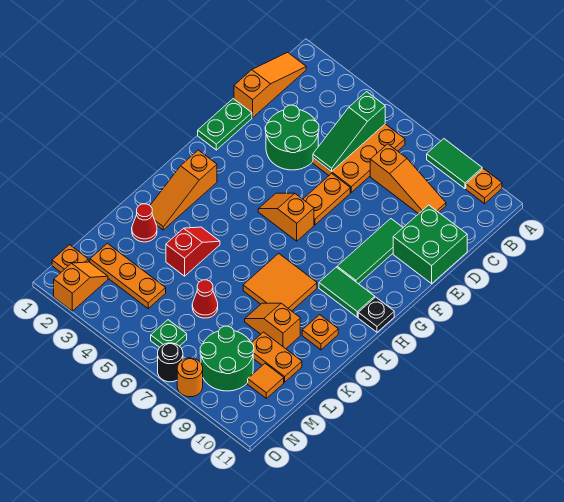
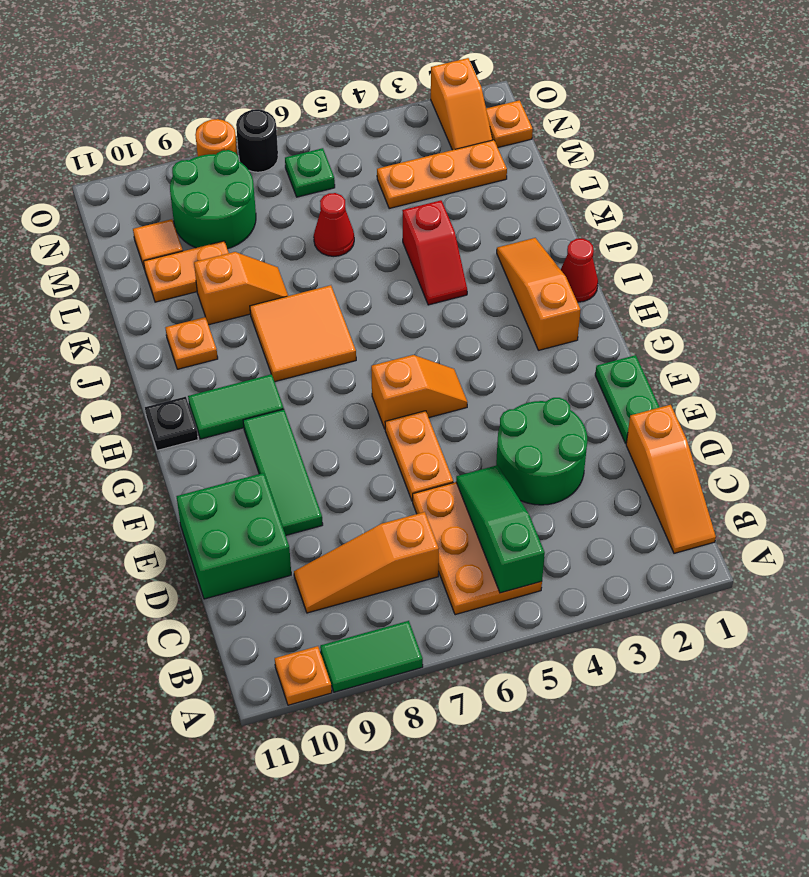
red 1x1 cone [132,204,157,242] -> red 1x1 cone moved to [561,239,598,302]

